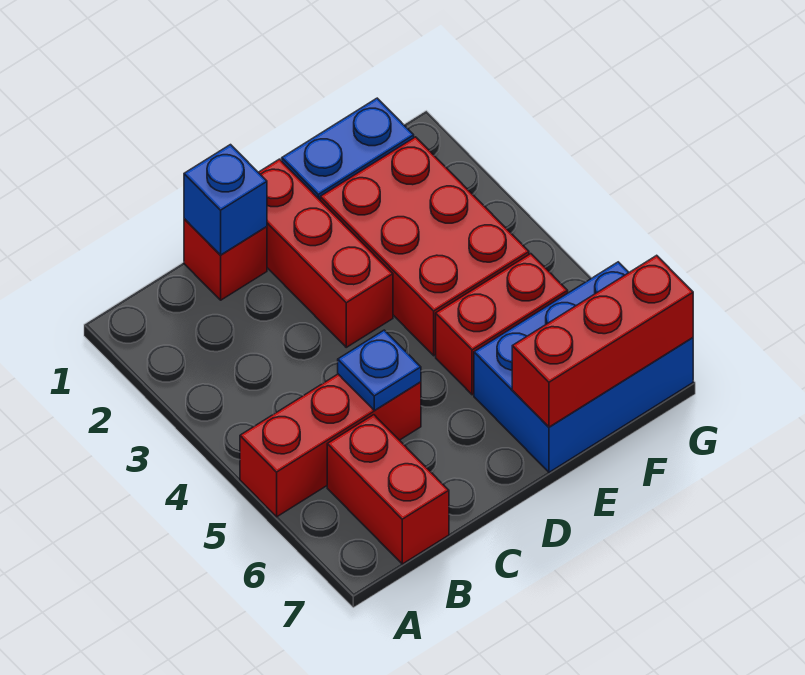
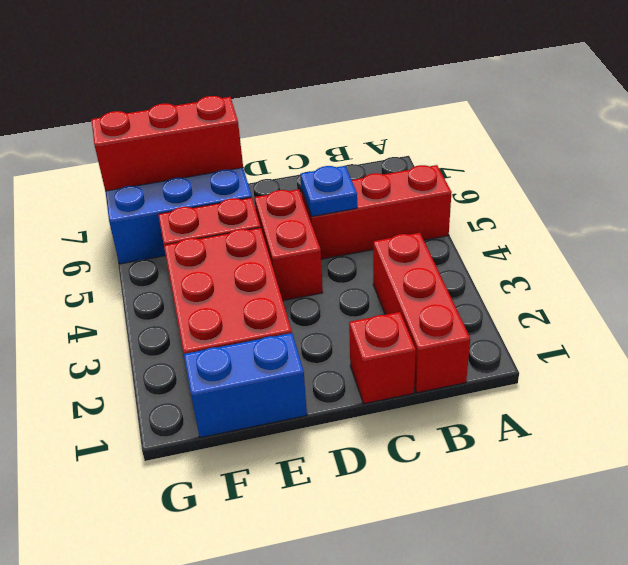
red 1x2 brick [327,415,449,564] -> red 1x2 brick moved to [254,189,323,301]
blue 1x1 brick [184,145,267,255] -> none
red 1x3 brick [258,159,393,347] -> red 1x3 brick moved to [373,233,470,393]

